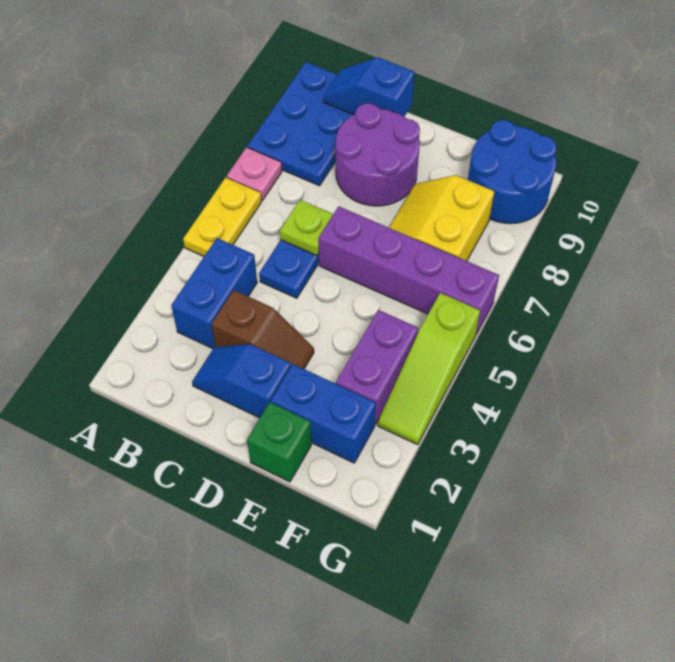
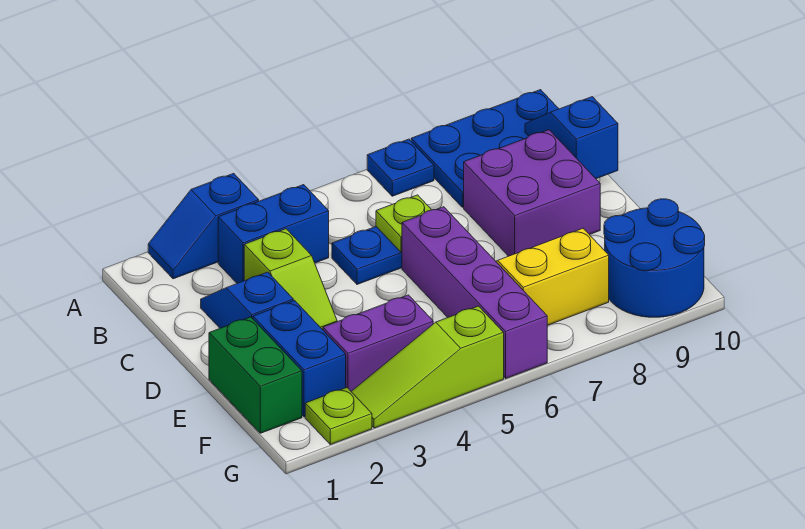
none -> blue 1x2 slope [148,173,259,279]
yellow 1x2 plate [183,178,262,256] -> none
pink 1x1 plate [227,147,282,200] -> blue 1x1 plate [367,139,434,196]
brown 1x2 slope [212,290,314,369] -> lime 1x2 slope [244,229,337,330]
purple 2x2 round brick [336,103,420,206] -> purple 2x2 brick [464,130,600,256]
green 1x1 brick [247,402,311,482] -> green 1x2 brick [209,317,302,433]
none -> lime 1x1 plate [305,387,372,444]

